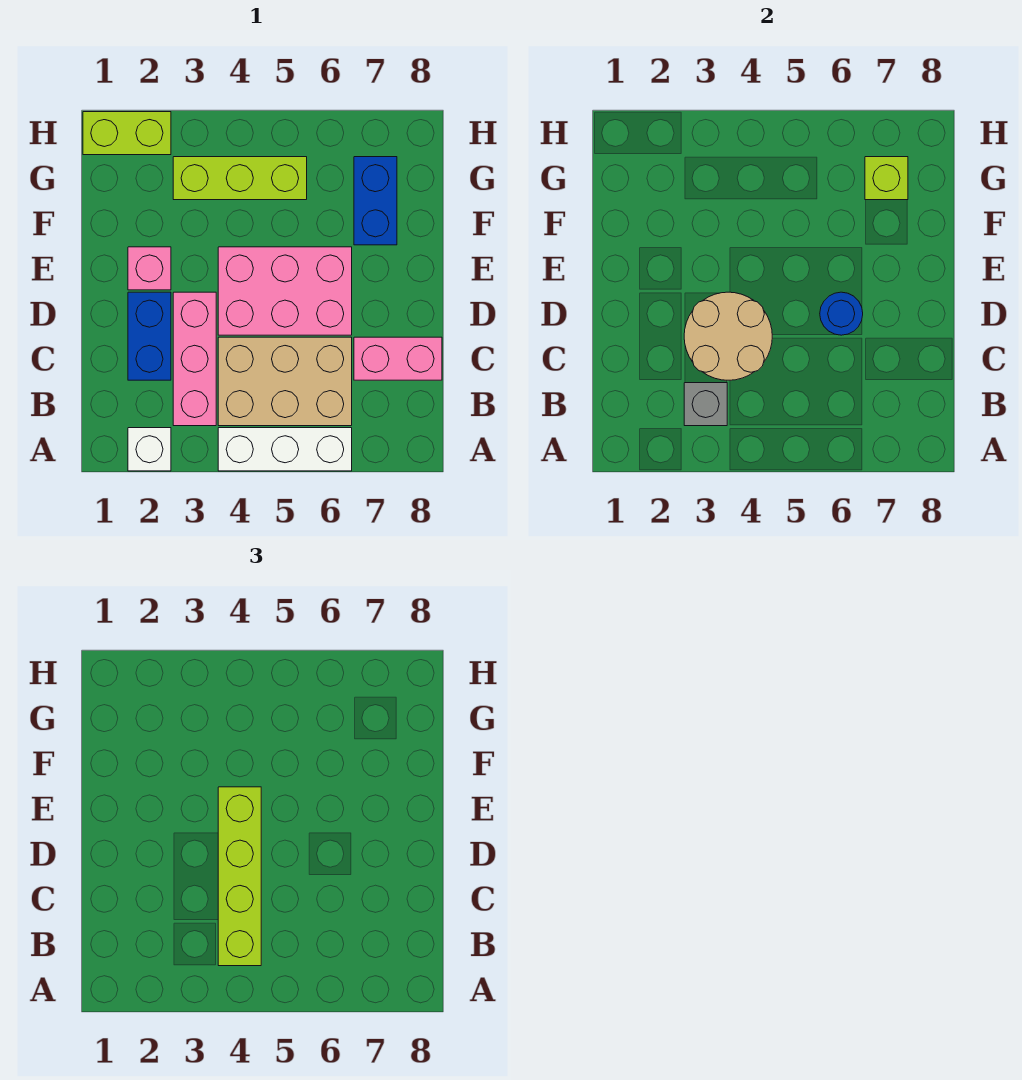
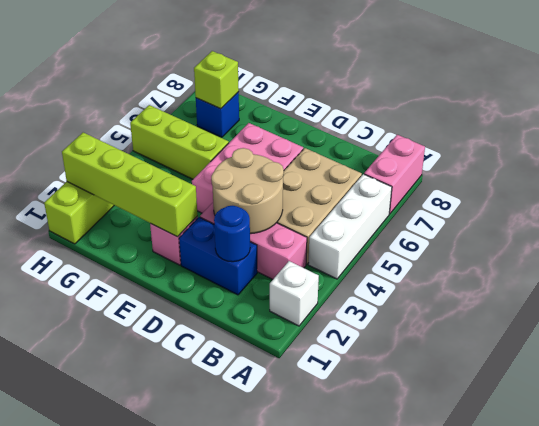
grey 1x1 brick [684,383,727,426] -> none
lime 1x4 brick [218,787,261,966] -> lime 1x4 brick moved to [62,132,198,237]
pink 1x2 brick [354,337,442,380] -> pink 1x2 brick moved to [364,135,425,214]
blue 1x1 round brick [820,292,863,335] -> blue 1x1 round brick moved to [214,206,250,262]
blue 1x2 brick [354,157,397,245] -> blue 1x1 brick [196,92,239,137]
lime 1x3 brick [173,157,307,200] -> lime 1x3 brick turned to [130,105,229,179]

